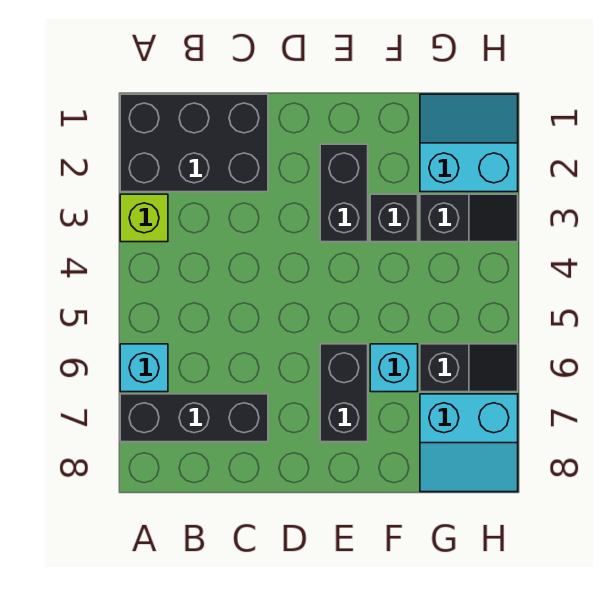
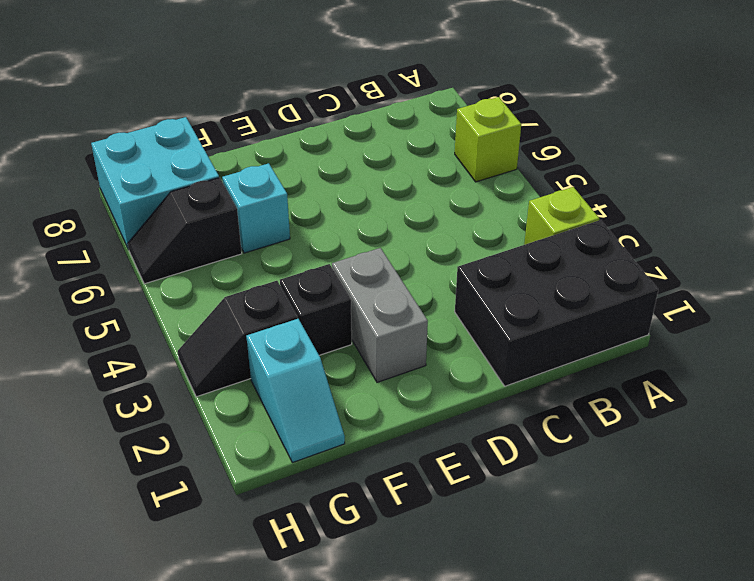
cyan 1x1 brick [120,344,168,392] -> lime 1x1 brick [455,97,521,182]
black 1x3 brick [120,394,268,442] -> none
black 1x2 brick [320,144,368,242] -> grey 1x2 brick [332,248,428,382]
black 1x2 brick [320,344,368,442] -> none
cyan 2x2 slope [420,94,518,192] -> cyan 1x2 slope [246,319,345,463]
cyan 2x2 slope [420,394,518,492] -> cyan 2x2 brick [91,117,219,250]

